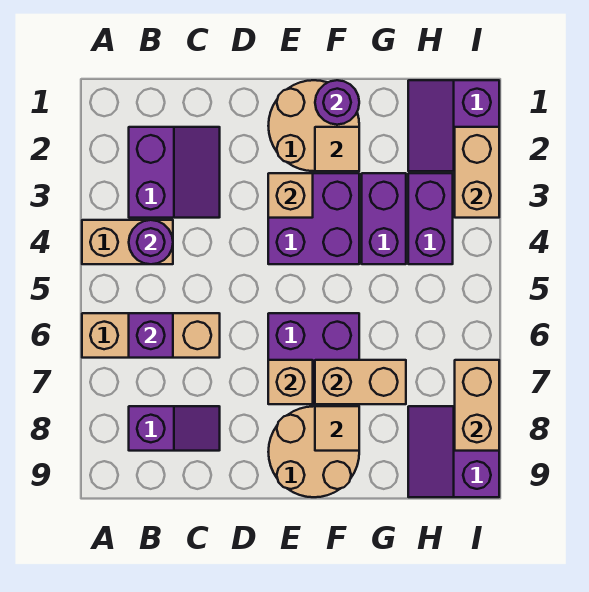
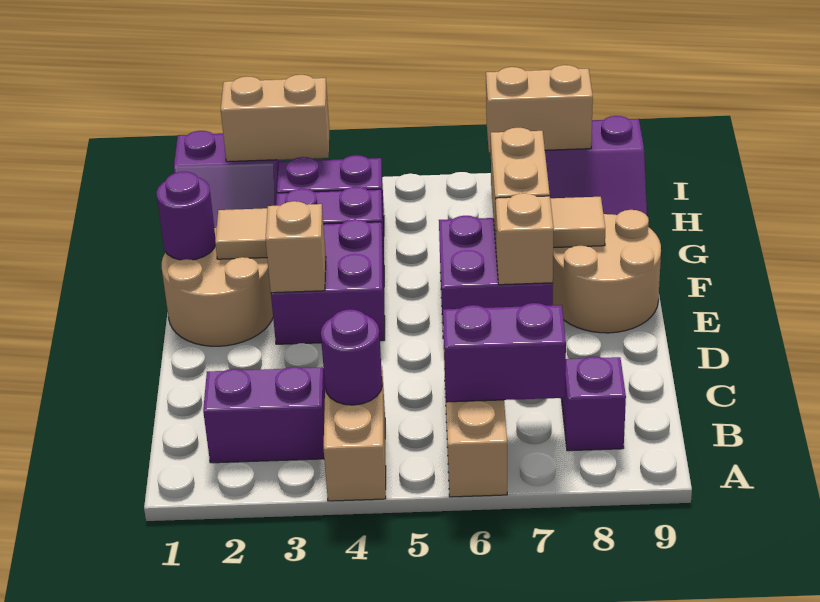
purple 1x1 brick [129,313,173,358] -> purple 1x2 brick [443,303,566,402]

